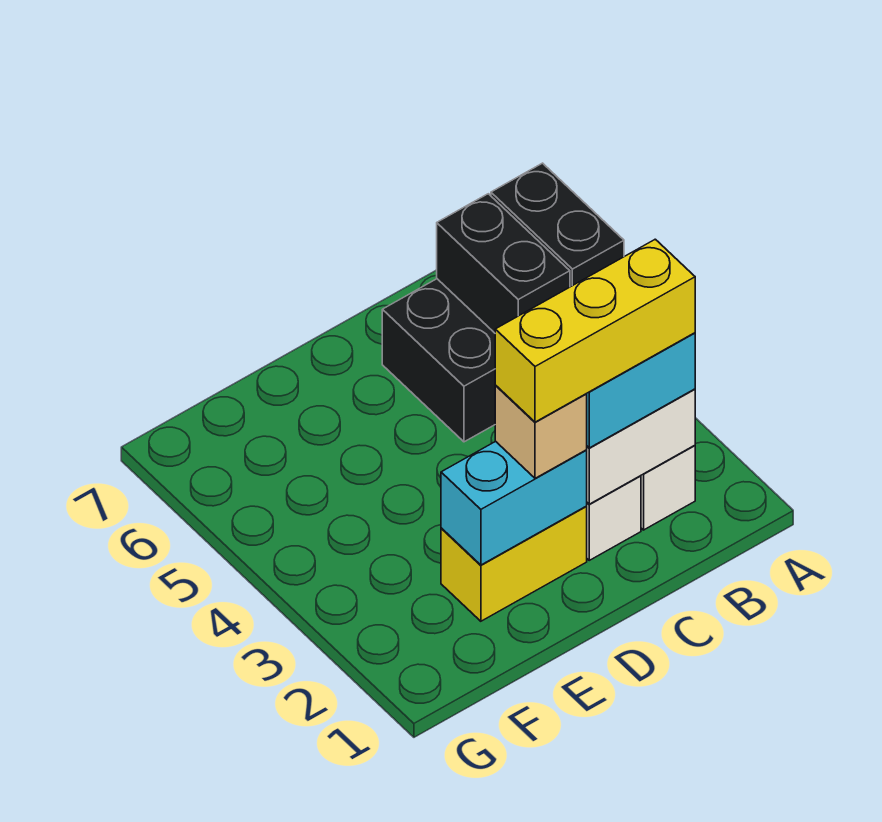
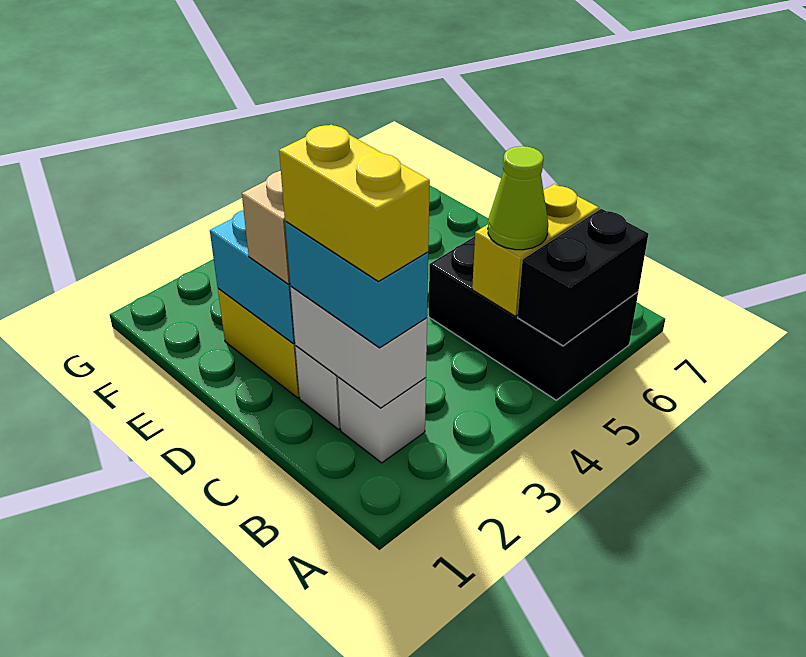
yellow 1x3 brick [495,239,695,422] -> yellow 1x2 brick [279,125,430,281]
black 1x2 brick [437,194,570,333] -> yellow 1x2 brick [472,184,599,316]
none -> lime 1x1 cone [488,146,548,250]

